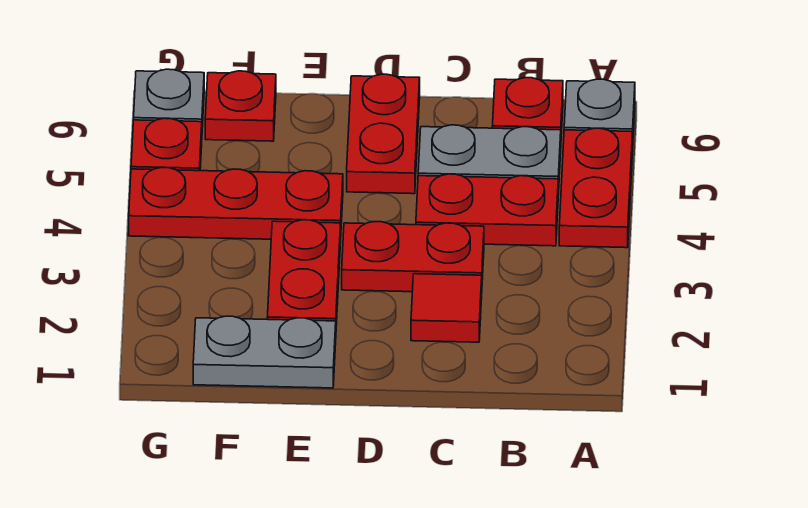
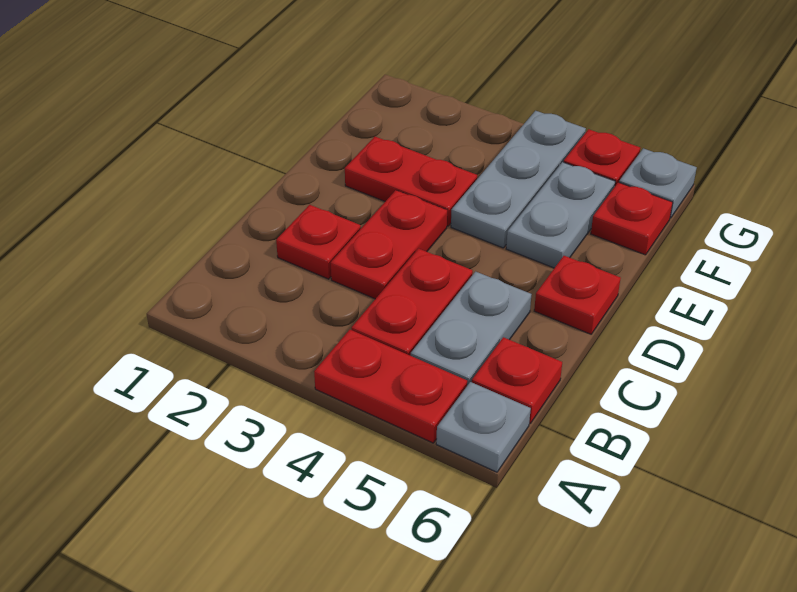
red 1x1 tile [411,274,482,342] -> red 1x1 plate [276,205,361,279]
red 1x2 plate [347,74,420,194] -> red 1x1 plate [534,256,621,334]
grey 1x2 plate [193,316,336,388] -> grey 1x2 plate moved to [506,162,615,268]
red 1x3 plate [129,168,343,239] -> grey 1x3 plate [451,111,586,248]

